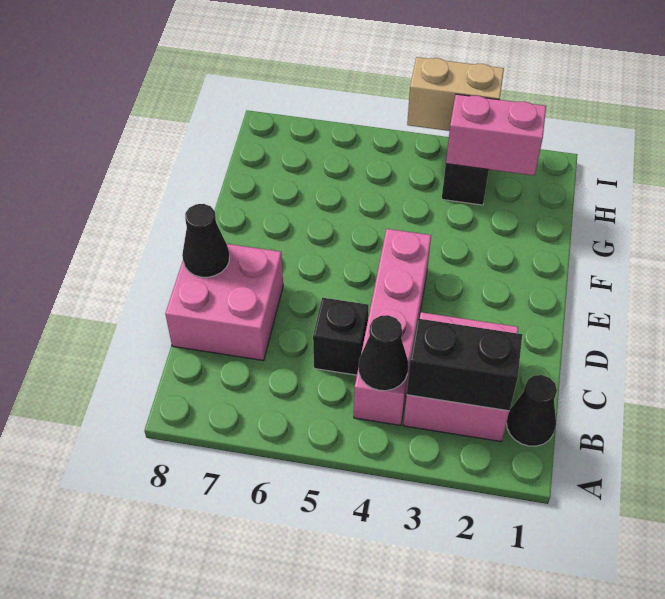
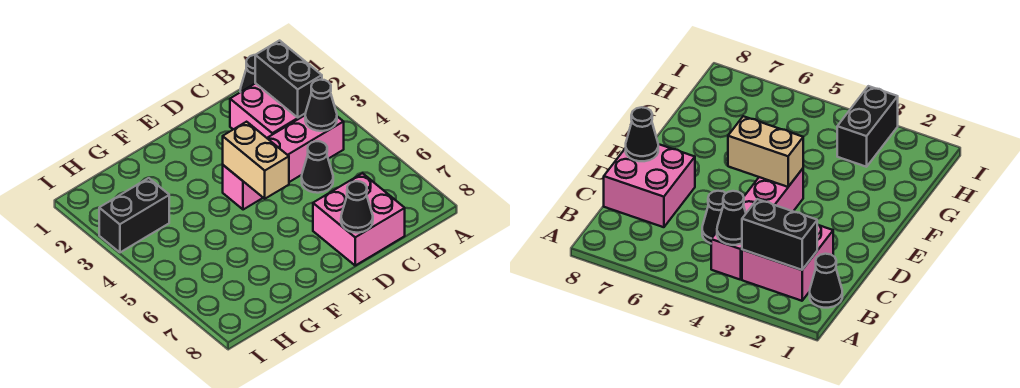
black 1x1 brick [313,298,369,375] -> black 1x1 cone [302,141,333,193]
pink 1x2 brick [446,94,546,176] -> none
tan 1x2 brick [407,57,504,131] -> tan 1x2 brick moved to [223,122,289,199]

